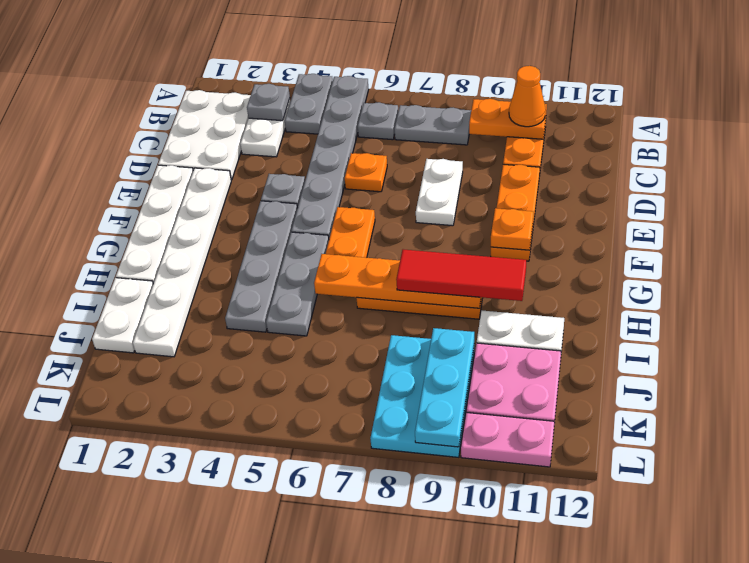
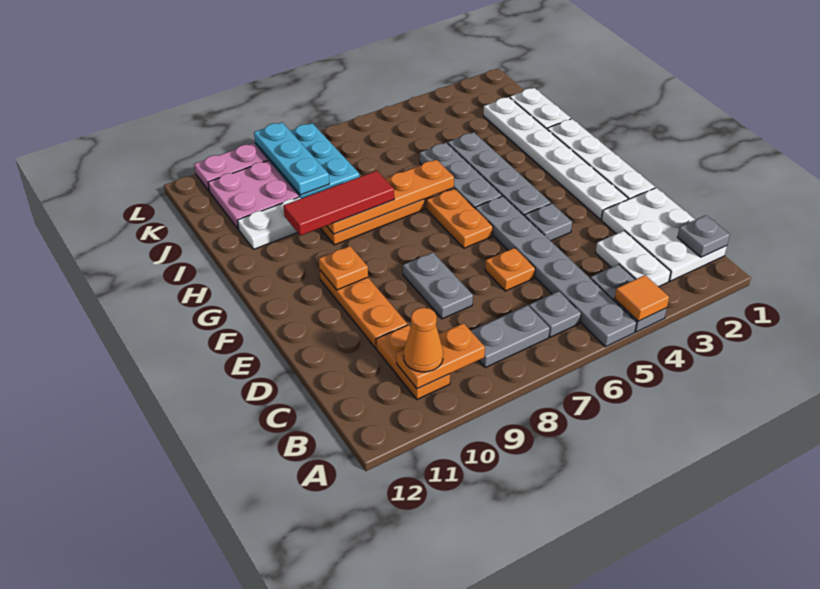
none -> orange 1x1 tile [615,275,669,321]
grey 1x1 plate [247,84,290,121] -> grey 1x1 plate moved to [677,215,730,257]
white 1x2 plate [416,159,463,226] -> grey 1x2 plate [403,252,473,319]

